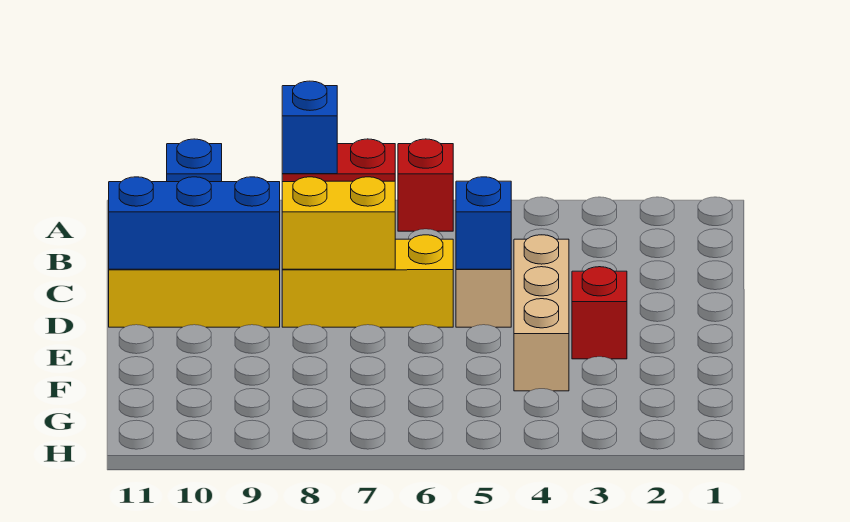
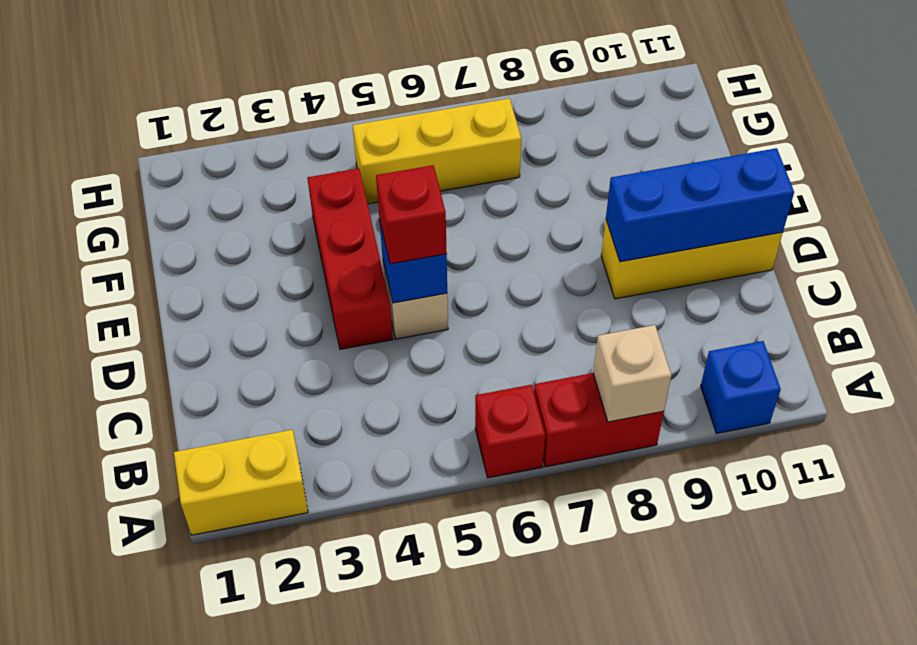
blue 1x1 brick [282,81,337,174] -> tan 1x1 brick [593,325,671,422]
tan 1x3 brick [514,235,569,391] -> red 1x3 brick [307,168,393,349]
yellow 1x3 brick [282,235,453,327] -> yellow 1x3 brick moved to [353,98,521,204]
yellow 1x2 brick [282,177,395,269] -> yellow 1x2 brick moved to [174,430,308,535]
red 1x1 brick [572,267,627,359] -> red 1x1 brick moved to [376,165,447,264]

